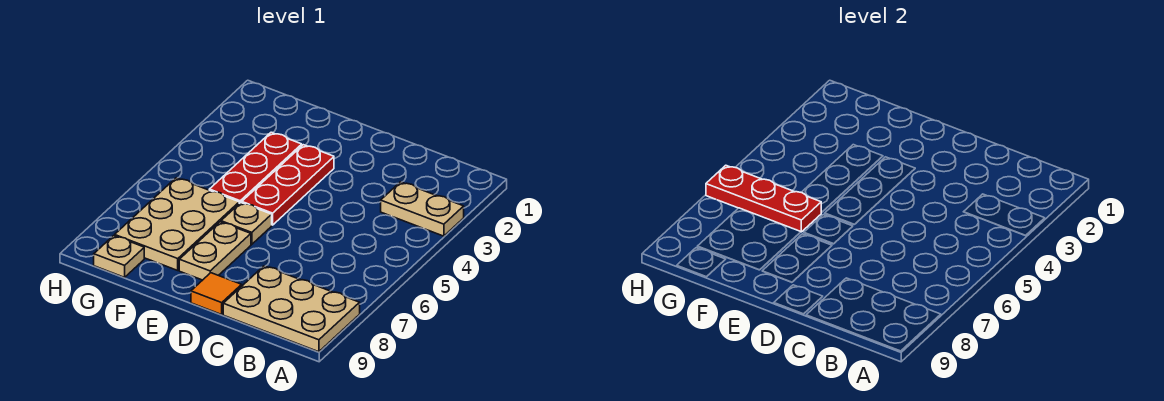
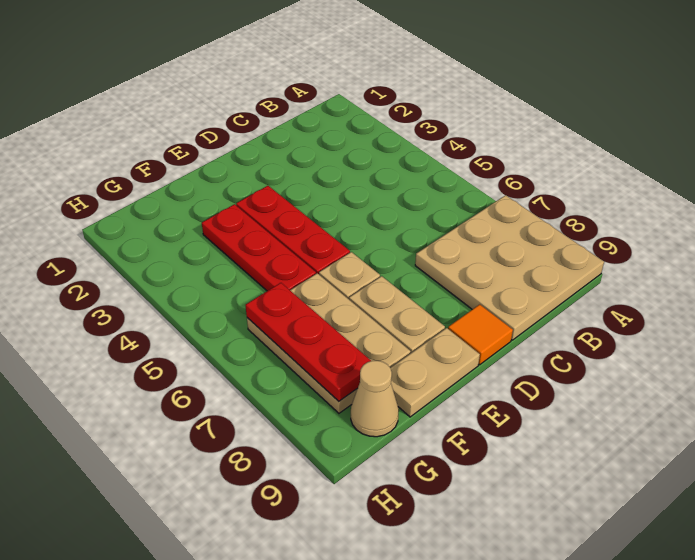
tan 1x2 plate [381,182,464,236] -> tan 1x2 plate moved to [391,328,480,417]
tan 2x3 plate [223,266,360,352] -> tan 3x3 plate [415,195,604,340]
red 1x3 plate [706,165,821,232] -> red 1x3 plate turned to [245,283,371,401]
tan 1x1 plate [94,236,144,277] -> tan 1x1 cone [351,361,399,437]

